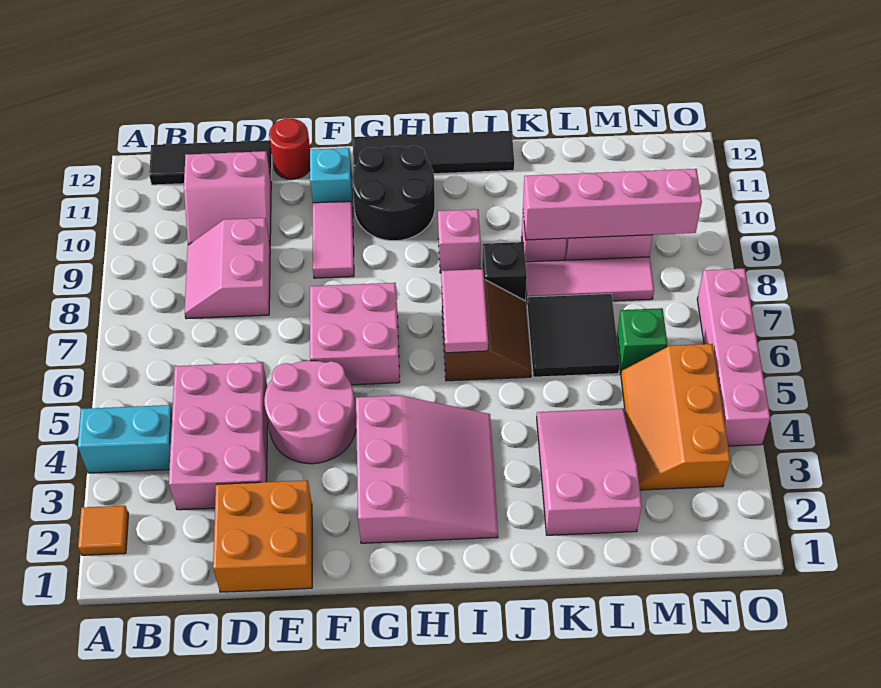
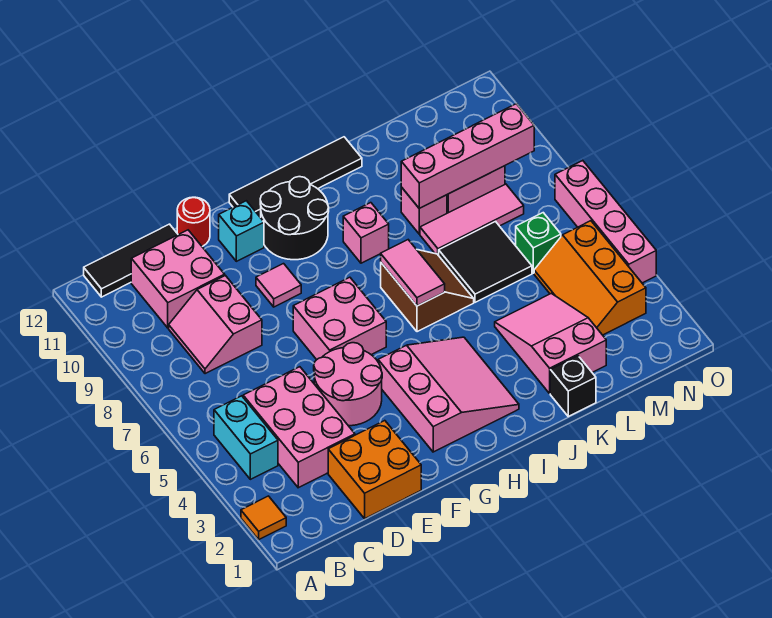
cyan 1x2 brick [78,405,172,473] -> cyan 1x2 brick turned to [214,396,278,479]
pink 2x2 slope [184,151,271,245] -> pink 2x2 brick [131,230,225,328]
pink 1x2 tile [313,201,354,278] -> pink 1x1 tile [256,264,301,307]
black 1x1 brick [482,242,527,301] -> black 1x1 brick moved to [550,356,596,416]

